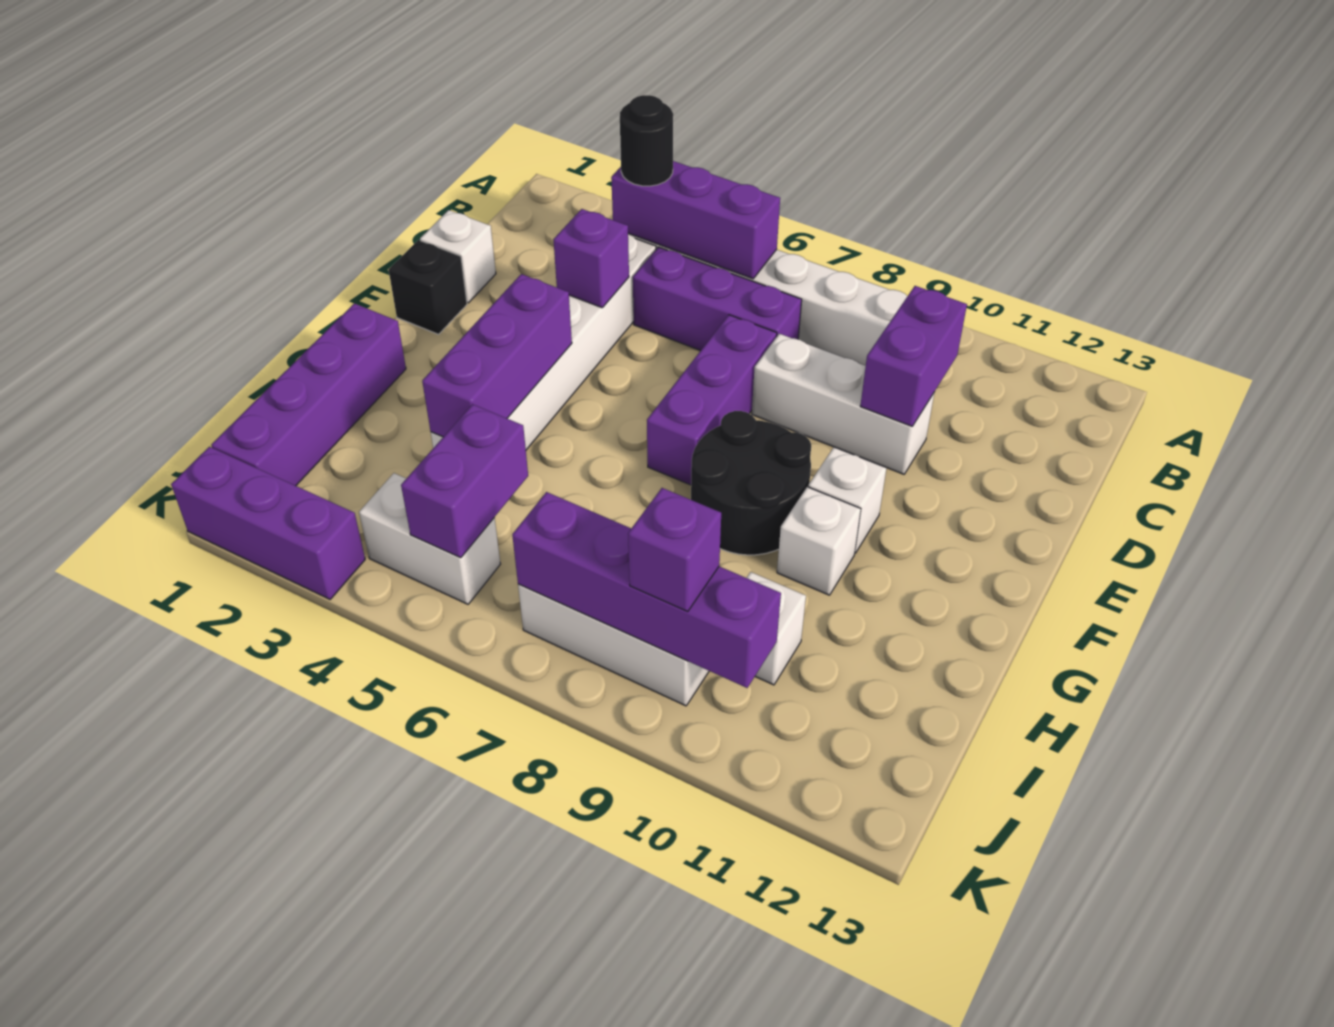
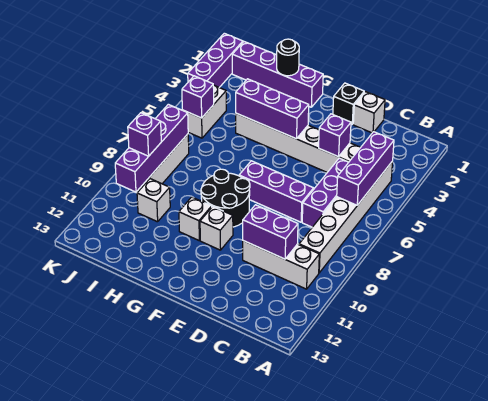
black 1x1 round brick [620,95,673,186] -> black 1x1 round brick moved to [277,39,299,76]
white 1x3 brick [752,334,935,474] -> white 1x3 brick turned to [243,241,319,289]
purple 1x2 brick [401,404,528,558] -> purple 1x1 brick [182,76,214,118]

